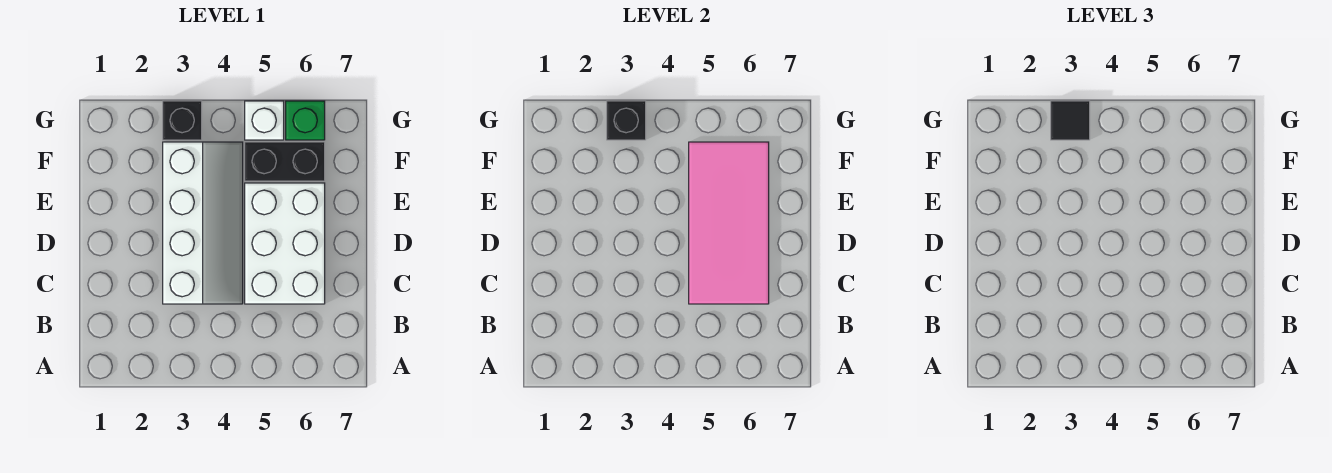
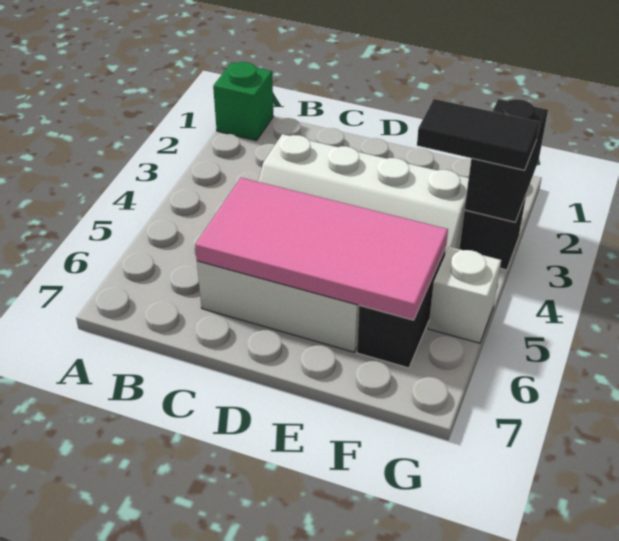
black 1x1 brick [607,101,646,140] -> black 1x2 brick [465,99,548,222]
black 1x1 tile [1051,101,1090,140] -> black 1x2 tile [417,99,540,170]
green 1x1 brick [286,101,325,140] -> green 1x1 brick moved to [213,62,274,141]

